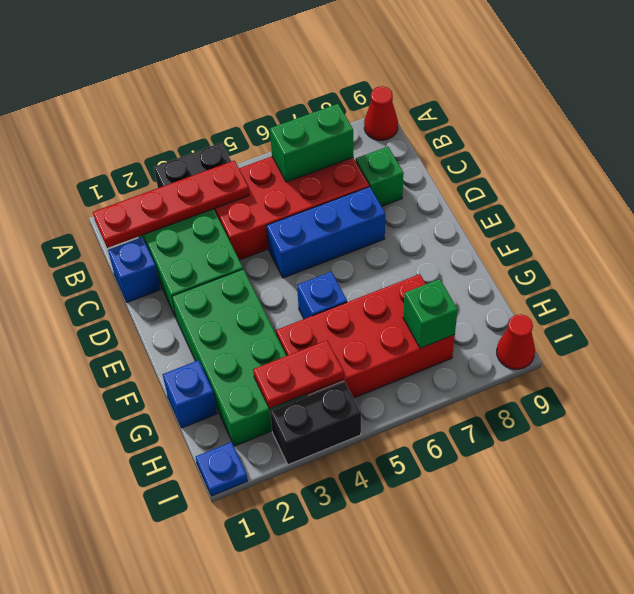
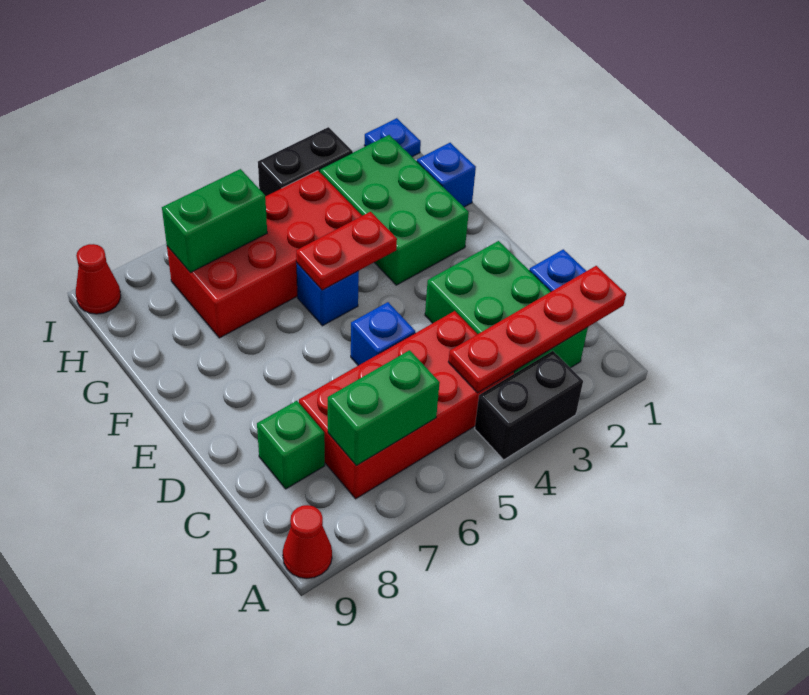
blue 1x3 brick [267,187,385,278] -> blue 1x1 brick [351,302,415,366]
green 2x4 brick [172,269,306,446] -> green 2x3 brick [320,135,469,285]
red 1x2 plate [253,340,344,409] -> red 1x2 plate moved to [296,212,397,290]
green 1x1 brick [403,279,458,348] -> green 1x2 brick [162,169,267,273]

